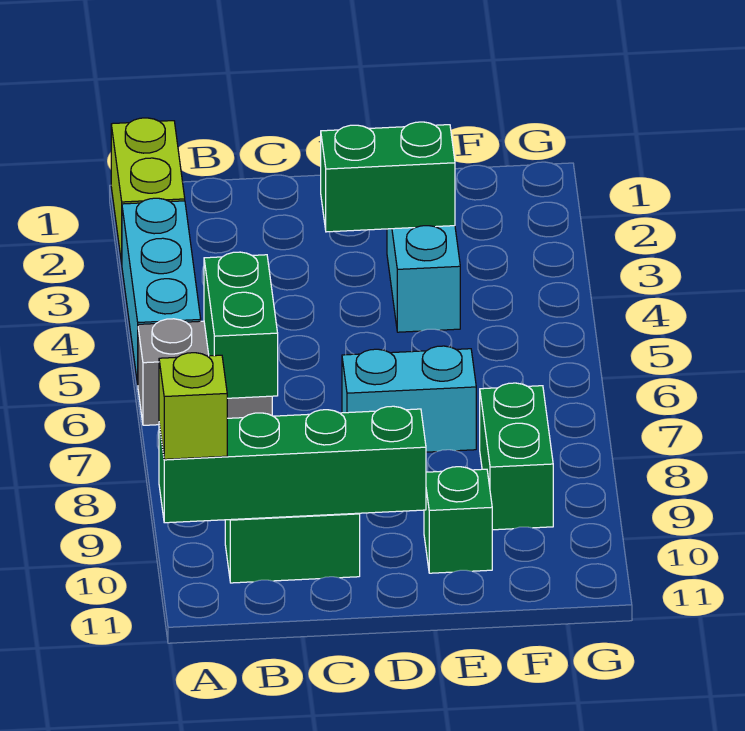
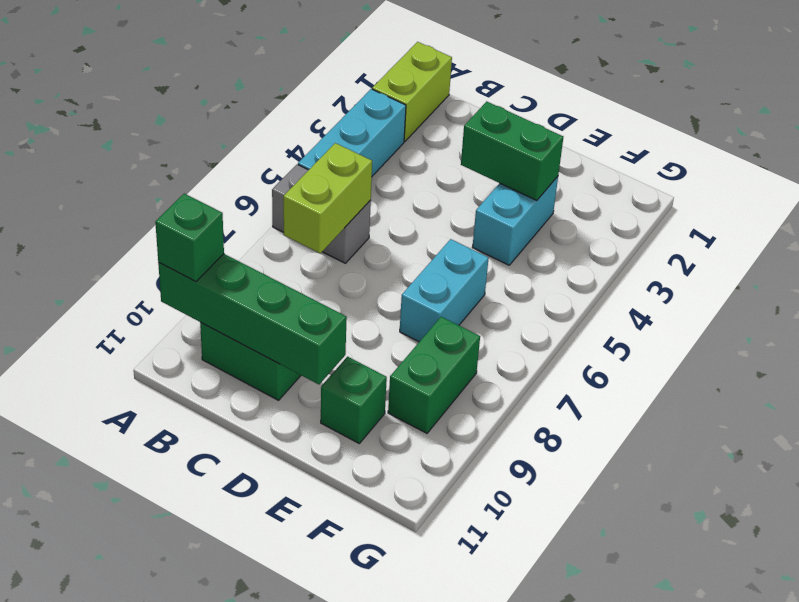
lime 1x1 brick [159,353,227,459] -> green 1x1 brick [155,194,224,282]
green 1x2 brick [204,252,278,398] -> lime 1x2 brick [283,143,372,253]
cyan 1x2 brick [342,346,476,452] -> cyan 1x2 brick turned to [400,239,489,342]

